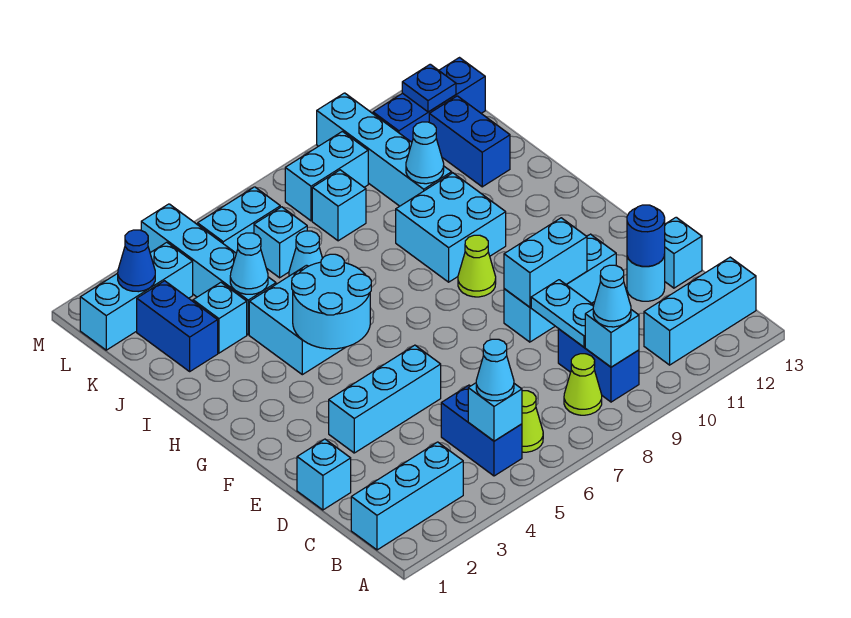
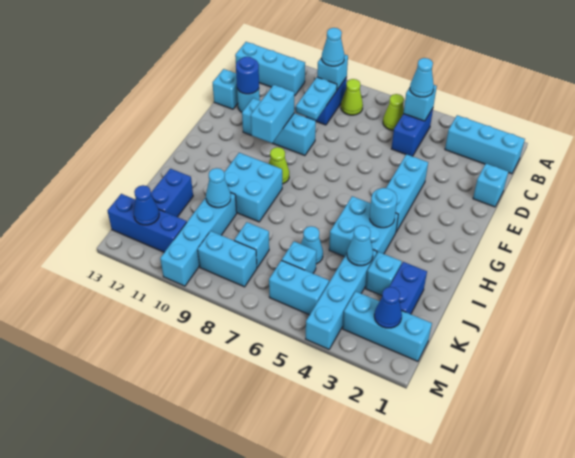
cyan 1x3 brick [329,345,441,453] -> cyan 1x3 brick turned to [386,154,428,232]
cyan 1x2 brick [504,218,587,307] -> cyan 1x2 brick turned to [251,85,294,143]
cyan 2x2 round brick [292,254,371,349] -> cyan 1x1 round brick [370,188,397,228]
blue 1x1 plate [402,64,456,112] -> blue 1x1 cone [134,185,159,225]

